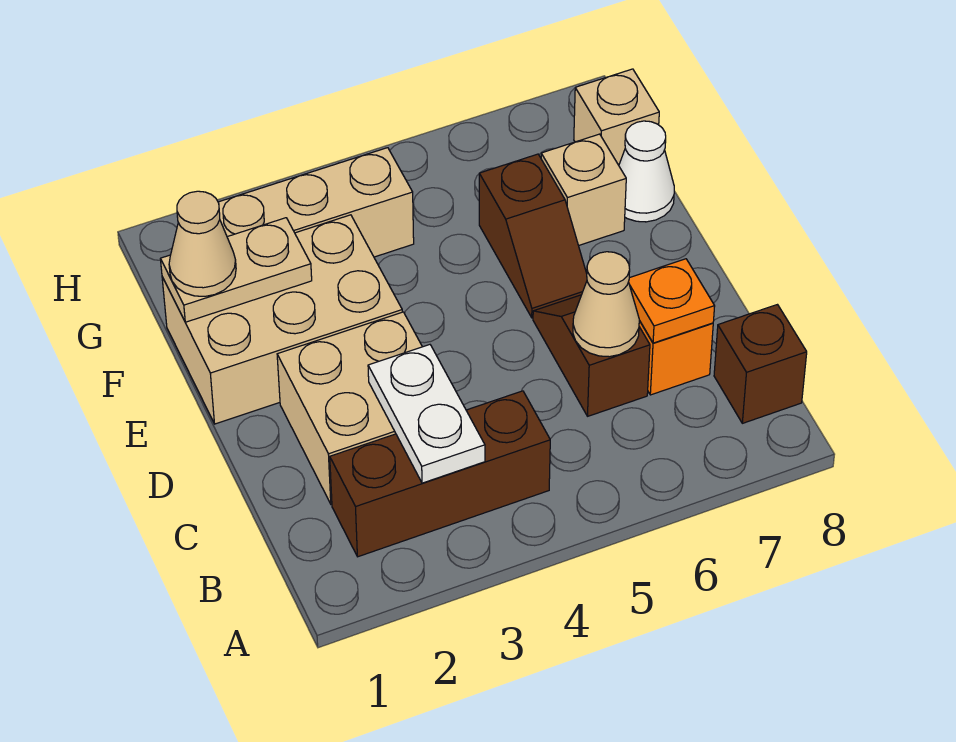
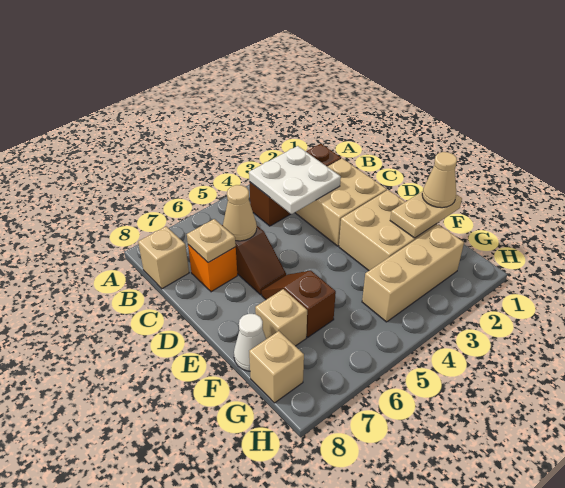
white 1x2 plate [368,345,485,483] -> white 2x2 plate [249,146,341,214]
brown 1x1 brick [714,305,807,423] -> tan 1x1 brick [138,226,189,289]
orange 1x1 plate [629,259,715,343] -> tan 1x1 plate [187,219,236,263]
tan 2x3 brick [162,215,402,424] -> tan 2x2 brick [339,190,437,270]

